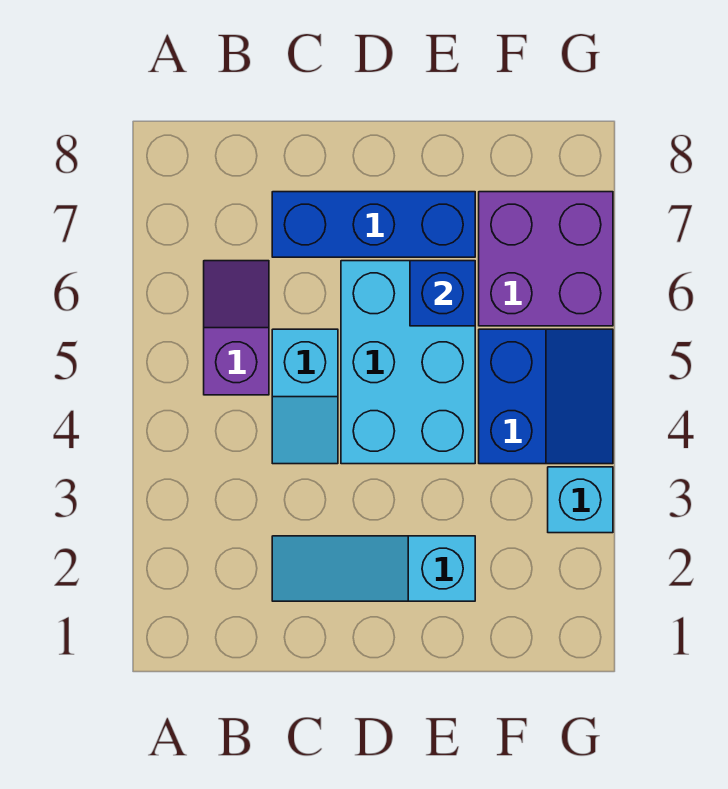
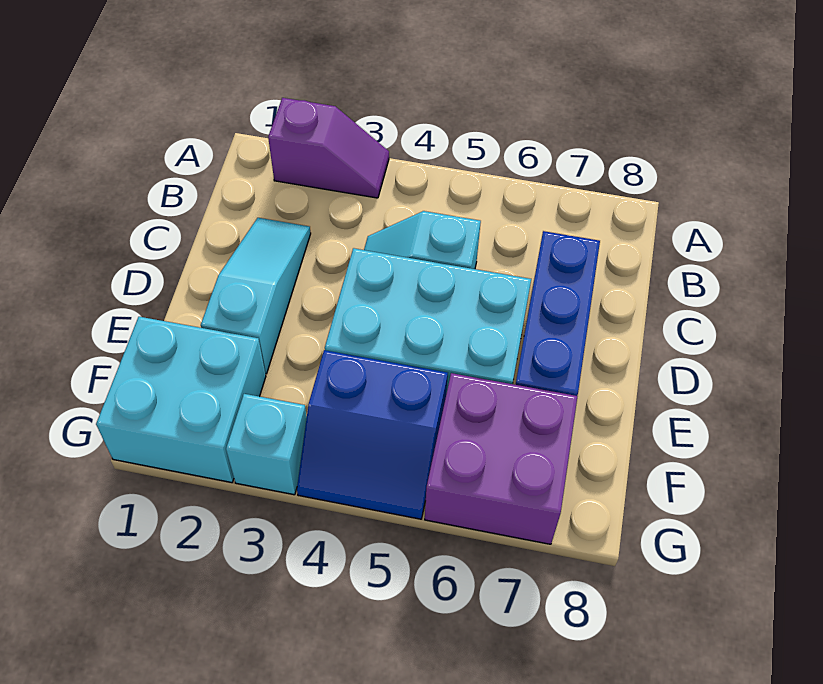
purple 1x2 slope [204,261,269,395] -> purple 1x2 slope moved to [268,98,389,198]
blue 1x1 brick [410,261,475,326] -> none
none -> cyan 2x2 brick [96,317,266,482]

